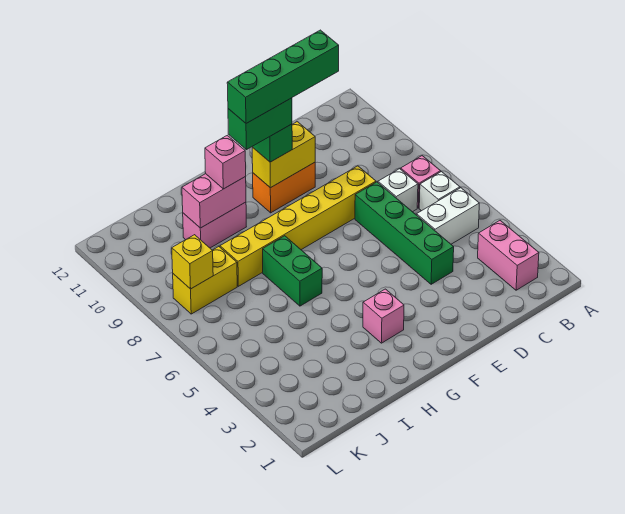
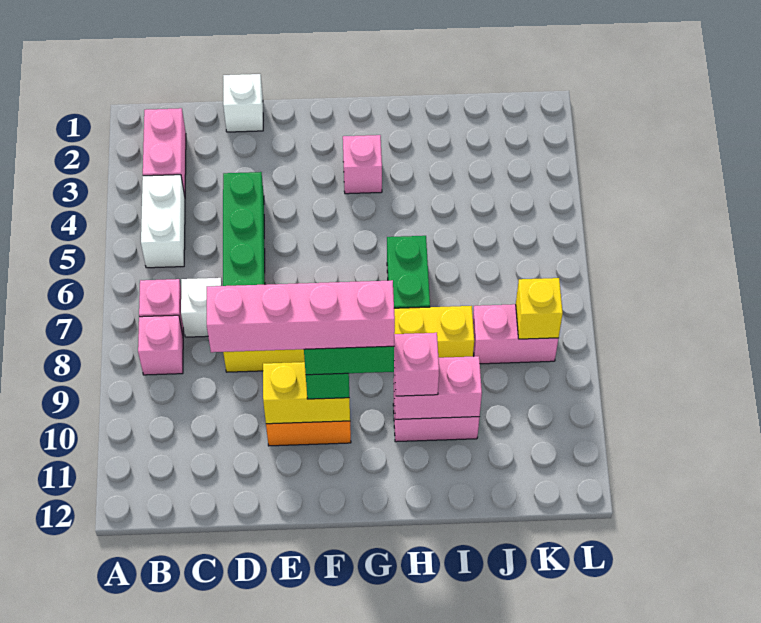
white 1x2 brick [417,188,479,244] -> white 1x2 brick turned to [141,175,185,268]
white 1x1 brick [419,172,460,211] -> white 1x1 brick moved to [223,74,263,132]
none -> pink 1x1 brick [138,315,183,375]
green 1x4 brick [227,30,339,124] -> pink 1x4 brick [207,280,395,352]
yellow 1x2 brick [173,247,237,314] -> pink 1x2 brick [473,304,559,364]

